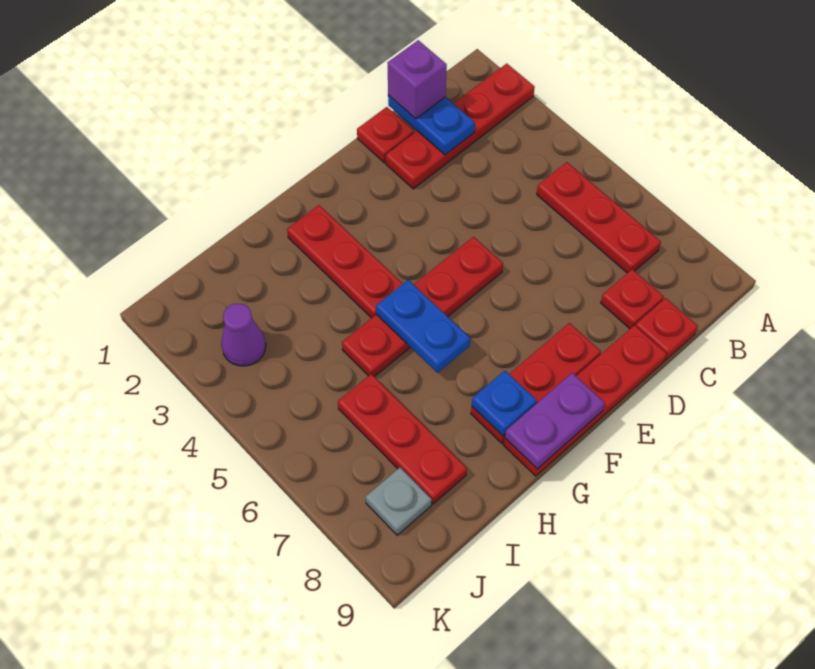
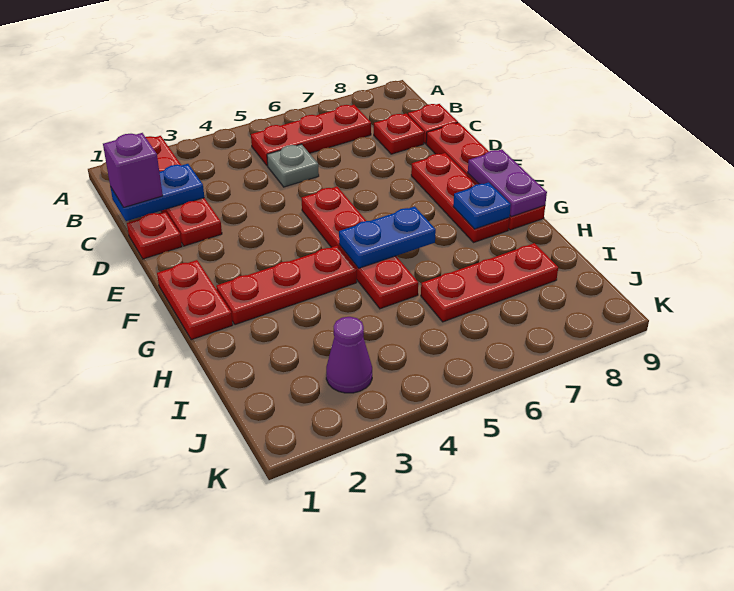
none -> red 1x2 plate [157,260,233,340]
grey 1x1 plate [366,468,432,535] -> grey 1x1 plate moved to [267,144,319,187]

